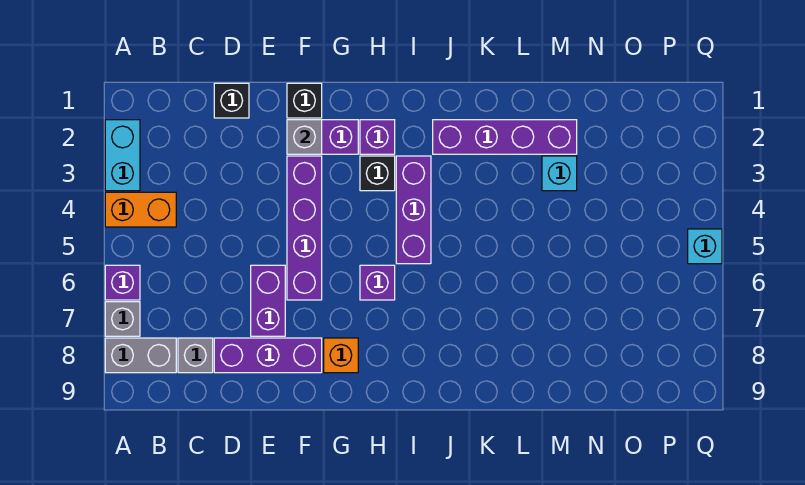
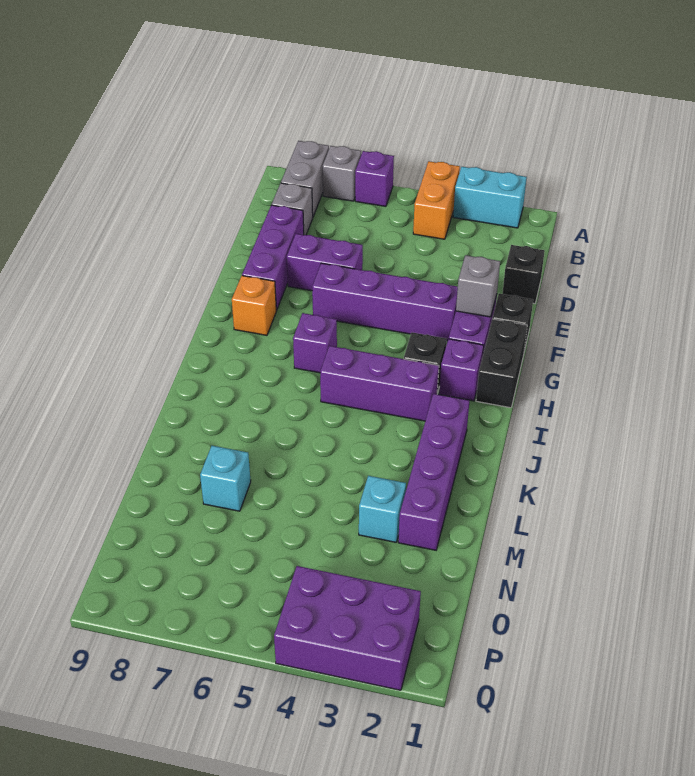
none -> black 1x2 brick [476,319,527,408]
none -> purple 2x3 brick [274,566,421,690]
cyan 1x1 brick [688,229,722,264] -> cyan 1x1 brick moved to [200,446,251,511]

